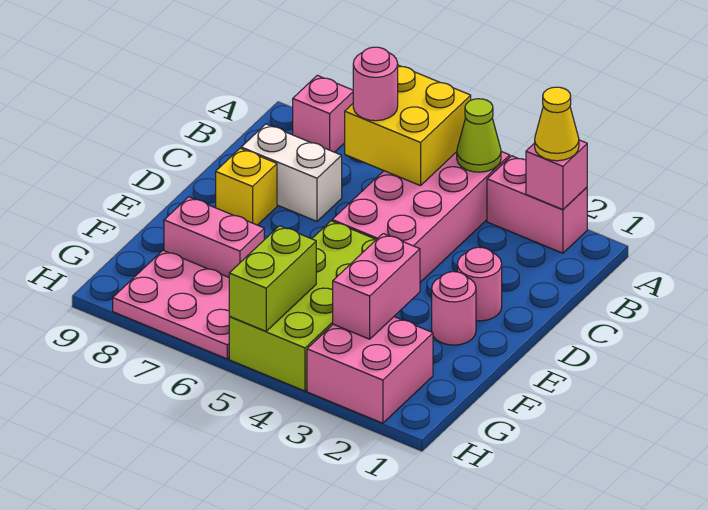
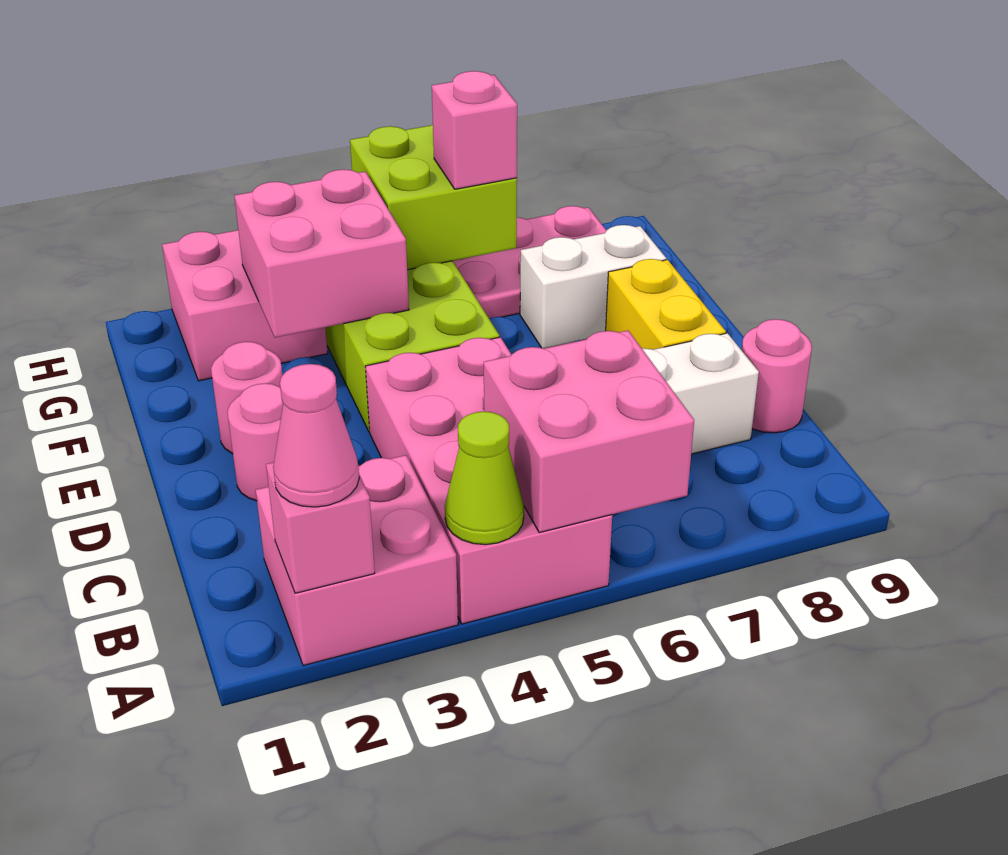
pink 1x2 brick [487,156,587,253] -> pink 2x2 brick [256,455,458,666]
yellow 1x1 cone [535,87,579,161] -> pink 1x1 cone [273,364,359,507]
yellow 2x2 brick [345,65,471,186] -> pink 2x2 brick [484,331,694,533]
pink 1x1 brick [293,75,353,152] -> pink 1x1 brick moved to [432,71,517,189]
pink 1x1 round brick [353,47,398,121] -> pink 1x1 round brick moved to [742,319,812,433]
yellow 1x1 brick [216,148,277,225] -> yellow 1x2 brick [606,259,726,350]
pink 1x2 brick [333,234,420,339] -> pink 2x2 brick [234,169,409,338]
pink 1x2 brick [164,197,264,277] -> white 1x2 brick [520,225,666,349]
lime 1x2 brick [229,226,316,331] -> lime 2x2 brick [350,125,517,270]

